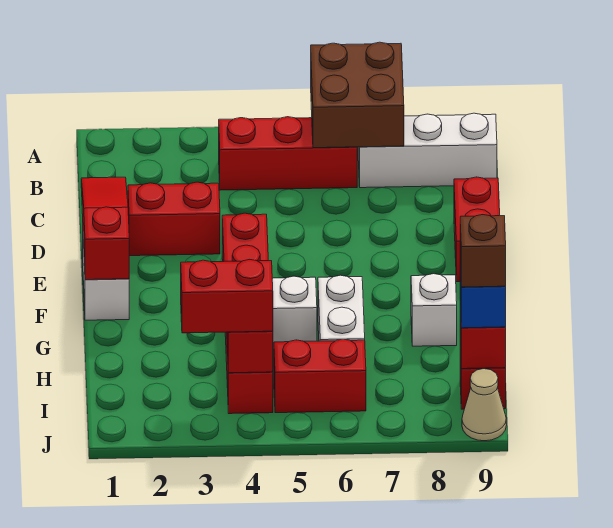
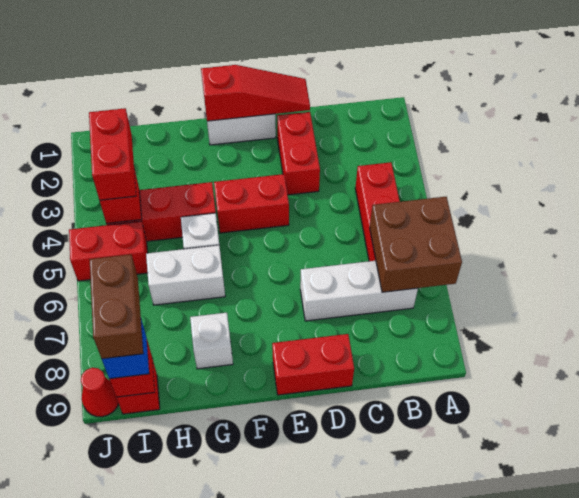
white 1x3 brick [358,113,497,188] -> white 1x3 brick turned to [300,261,418,321]
red 1x2 brick [274,339,366,413] -> red 1x2 brick turned to [69,221,148,281]
brown 1x1 brick [460,215,506,287] -> brown 1x2 brick [89,254,143,359]
tan 1x1 cone [462,369,506,441] -> red 1x1 cone [81,368,119,417]

